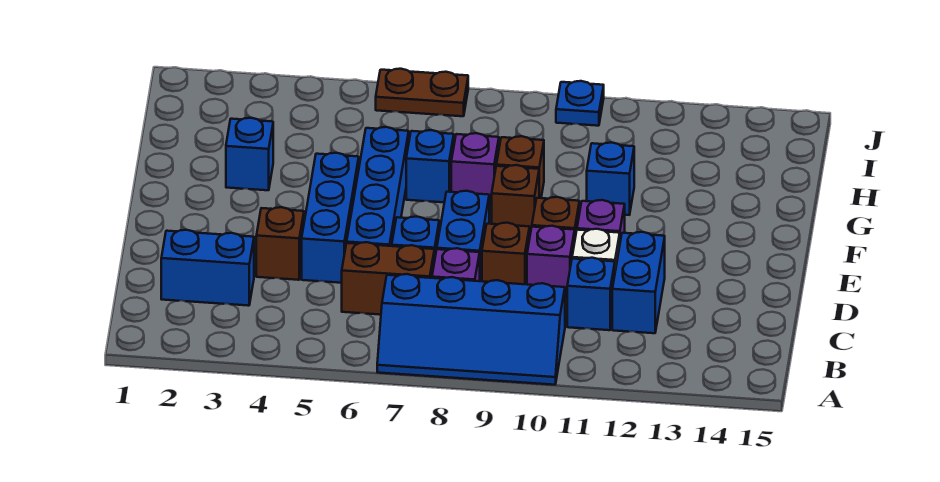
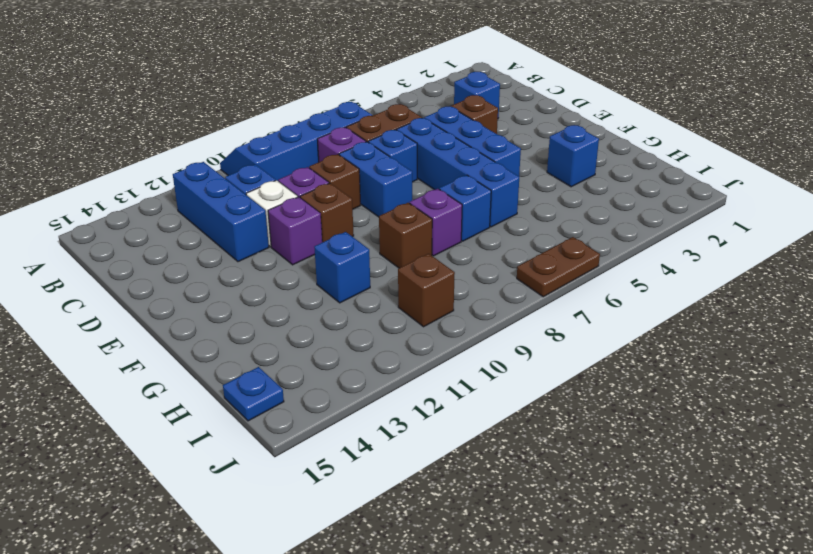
blue 1x2 brick [161,230,254,306] -> blue 1x1 brick [454,72,500,118]
blue 1x2 brick [612,232,665,333] -> blue 1x3 brick [173,162,269,262]
brown 1x1 brick [492,165,539,234] -> brown 1x1 brick moved to [398,254,455,327]
blue 1x1 plate [556,81,604,126] -> blue 1x1 plate moved to [223,367,284,421]

